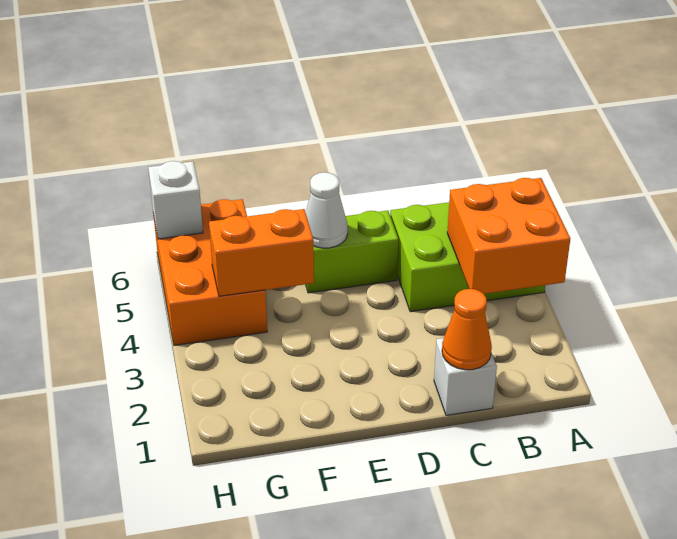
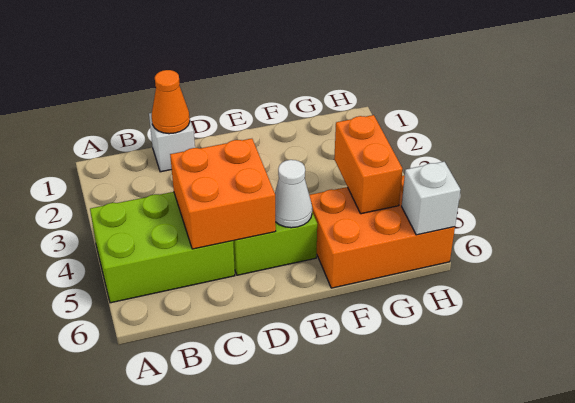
orange 2x2 brick [447,178,570,294] -> orange 2x2 brick moved to [170,139,276,249]
orange 1x2 brick [209,209,314,296] -> orange 1x2 brick turned to [334,115,402,214]
orange 2x3 brick [153,199,267,345] -> orange 2x3 brick turned to [309,175,455,288]

